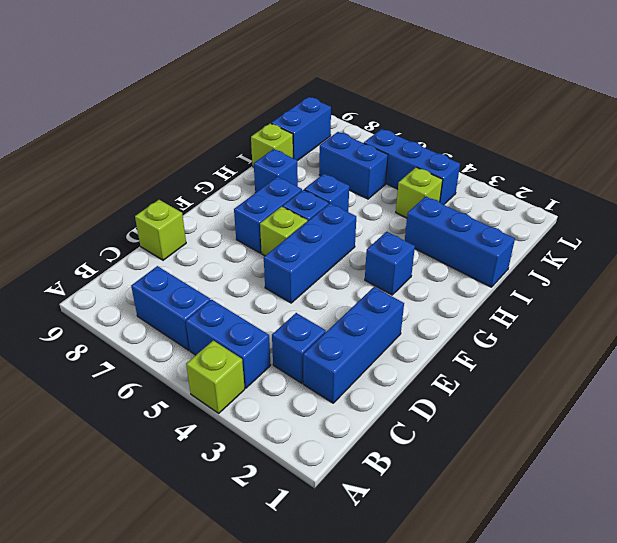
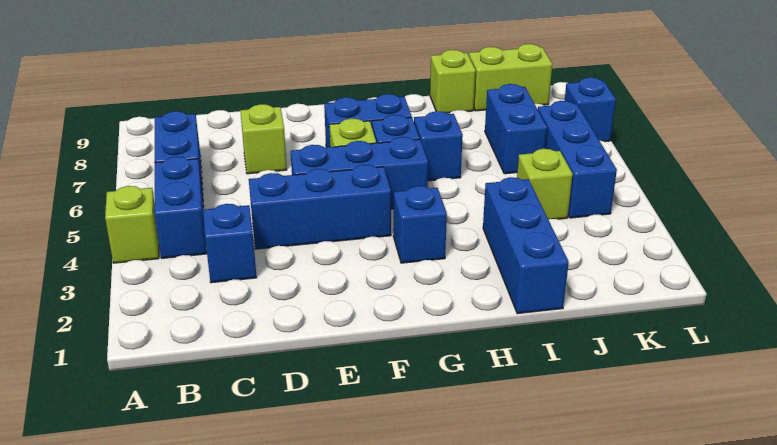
blue 1x3 brick [303,287,404,403] -> blue 1x3 brick moved to [249,165,391,249]
lime 1x1 brick [135,200,186,260] -> lime 1x1 brick moved to [240,104,287,174]
blue 1x1 brick [254,149,298,193] -> blue 1x1 brick moved to [565,78,616,142]
blue 1x2 brick [271,97,331,161] -> lime 1x2 brick [469,44,552,111]

